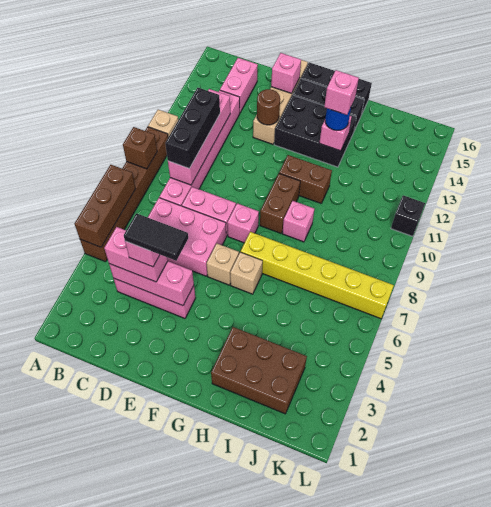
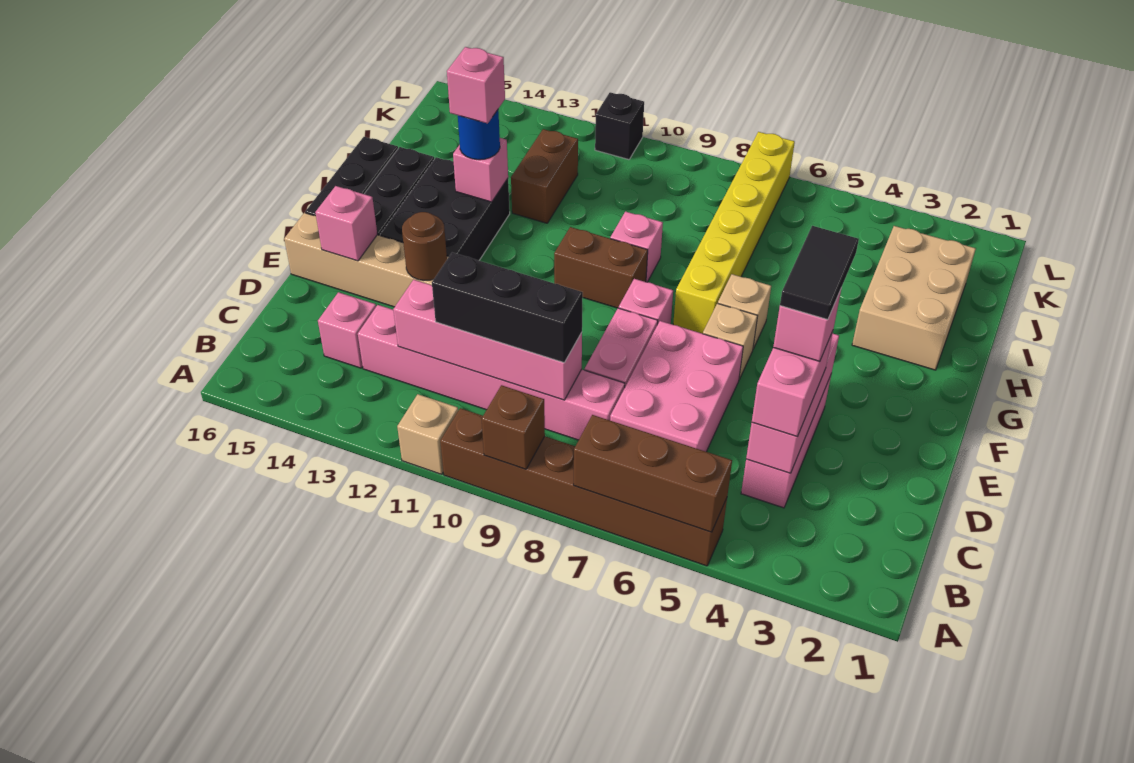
pink 1x2 brick [220,58,258,113] -> pink 1x1 brick [318,292,376,368]
brown 1x2 brick [279,155,332,203] -> brown 1x2 brick moved to [511,129,578,223]
brown 2x3 brick [211,327,307,414] -> tan 2x3 brick [852,226,976,370]

